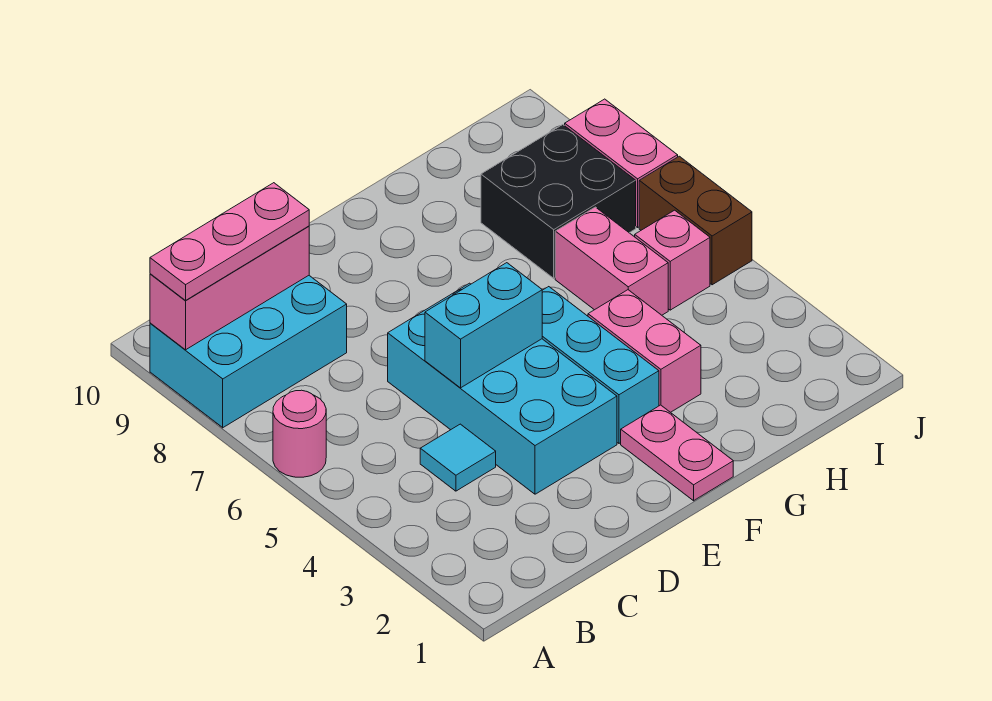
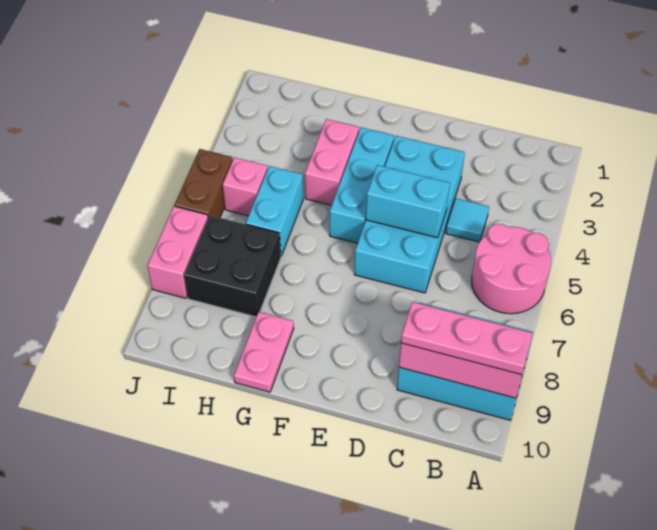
pink 1x1 round brick [273,390,326,477] -> pink 2x2 round brick [472,224,551,314]
pink 1x2 plate [621,405,733,501] -> pink 1x2 plate moved to [234,312,294,392]
pink 1x2 brick [555,207,668,315] -> cyan 1x2 brick [246,166,303,256]

